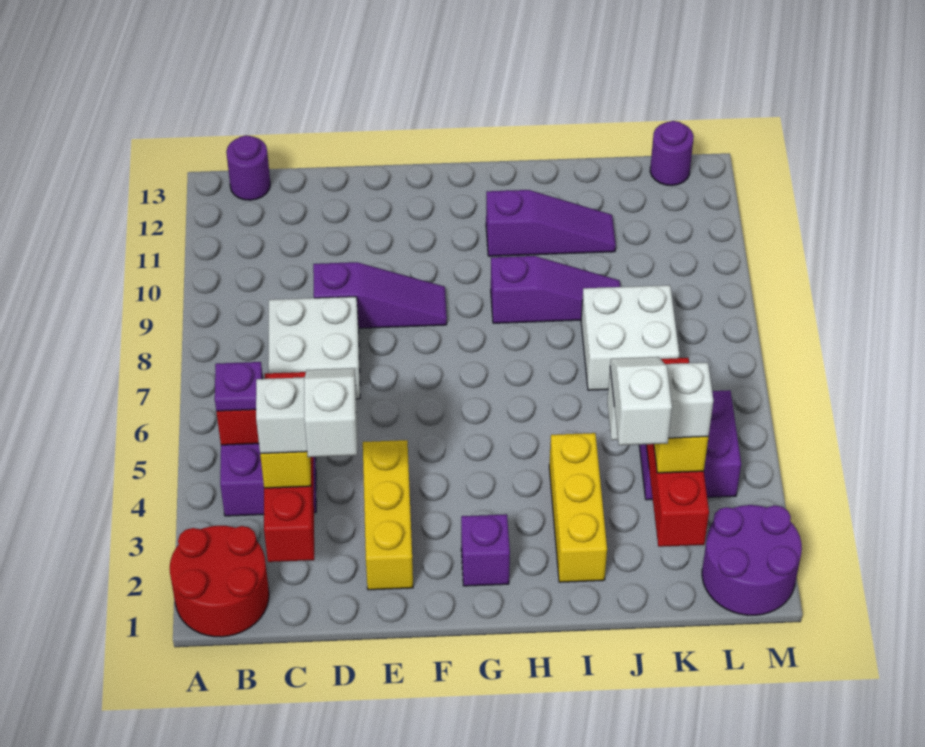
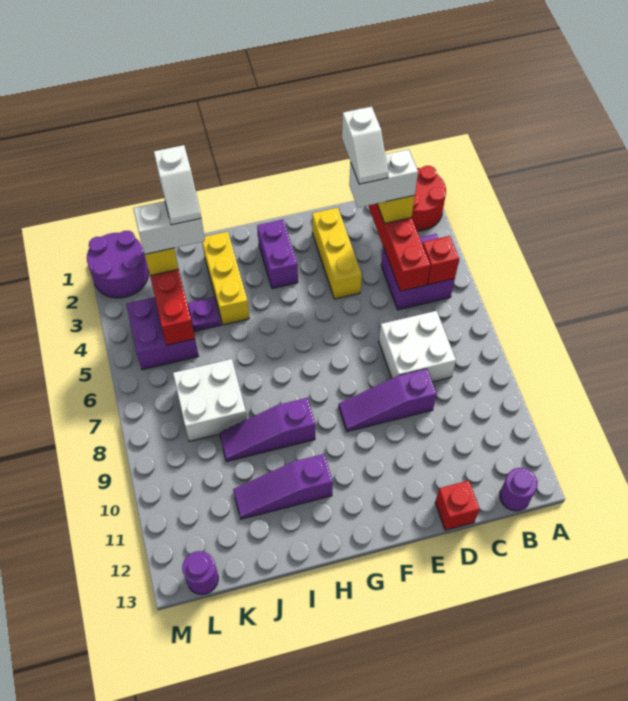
purple 1x1 plate [215,362,262,411] -> purple 1x1 plate moved to [187,297,221,332]
none -> red 1x1 brick [435,481,479,530]
purple 1x1 brick [461,514,510,586] -> purple 1x2 brick [257,220,298,289]

